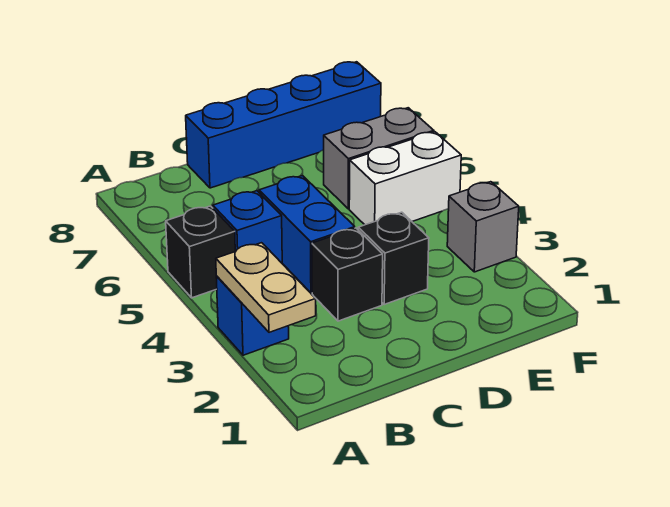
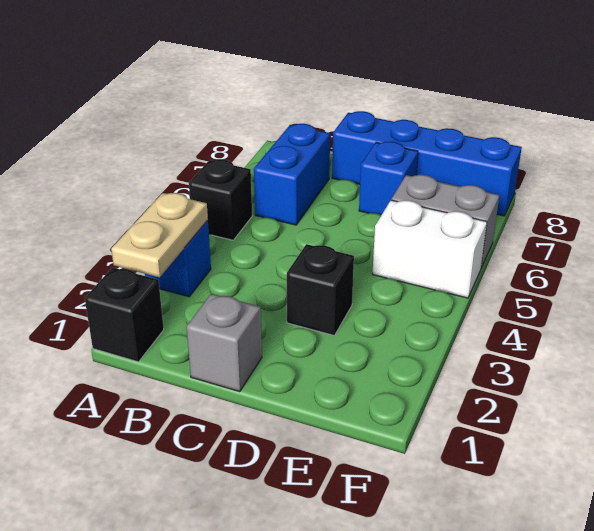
blue 1x1 brick [213,191,282,263] -> blue 1x1 brick moved to [359,142,418,215]
black 1x1 brick [312,228,383,321] -> black 1x1 brick moved to [85,268,164,362]
blue 1x2 brick [259,176,355,293] -> blue 1x2 brick moved to [254,124,330,225]
grey 1x1 brick [447,182,519,272] -> grey 1x1 brick moved to [186,294,262,392]

